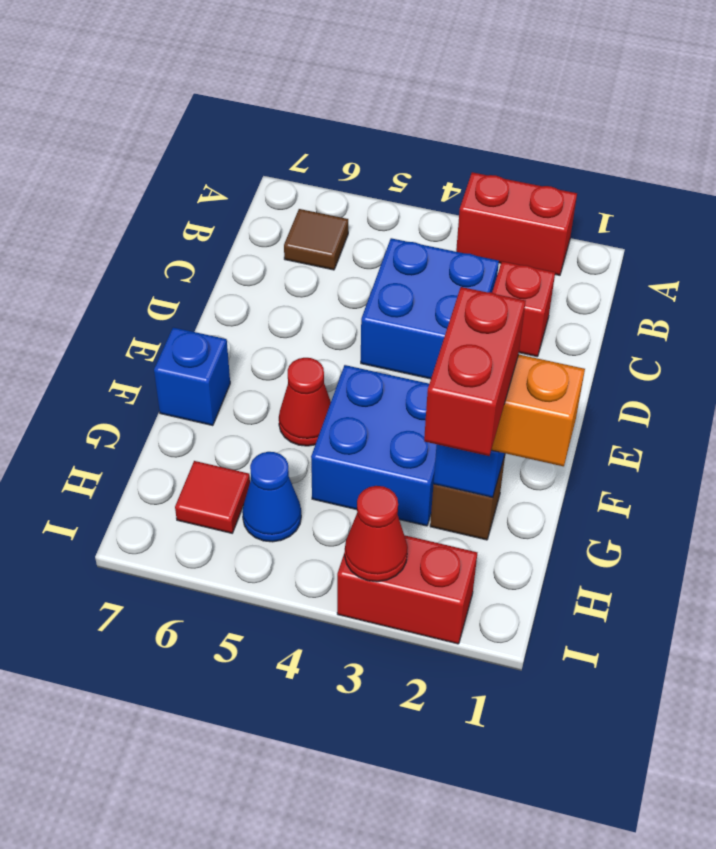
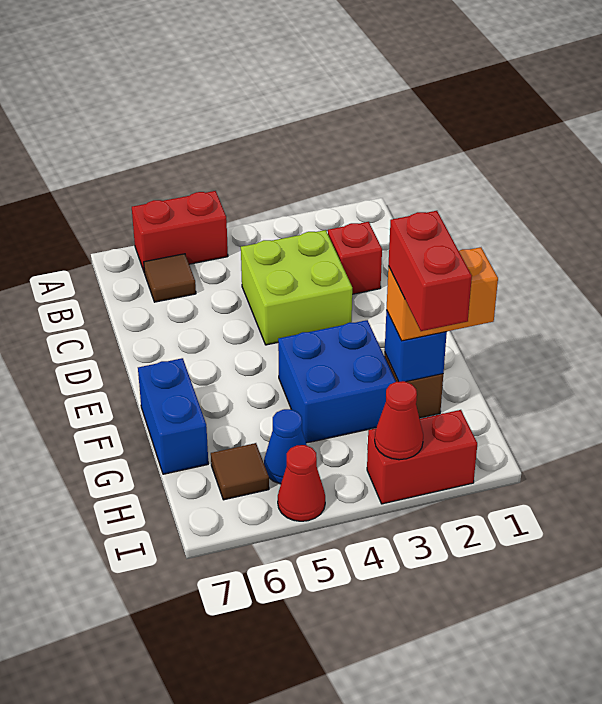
red 1x2 brick [456,172,577,275] -> red 1x2 brick moved to [132,191,228,273]
blue 2x2 brick [361,238,499,379] -> lime 2x2 brick [241,230,352,345]
red 1x1 cone [279,358,331,446] -> red 1x1 cone moved to [278,445,325,521]
blue 1x1 brick [154,327,230,426] -> blue 1x2 brick [138,358,208,474]
red 1x1 tile [175,461,250,533] -> brown 1x1 tile [211,443,269,500]

